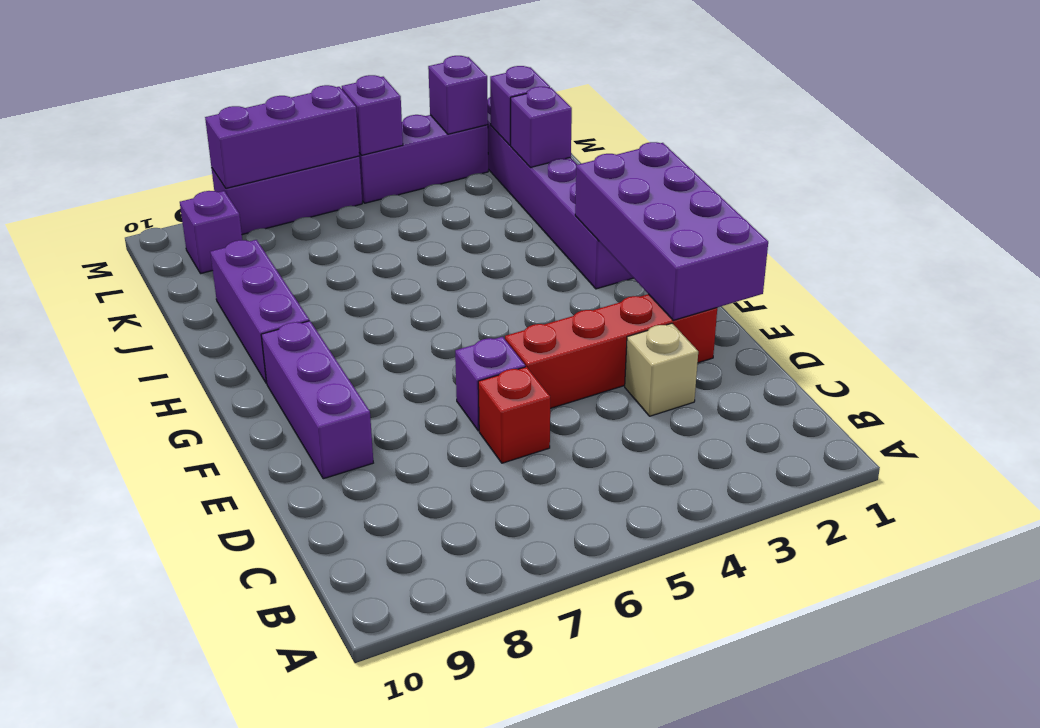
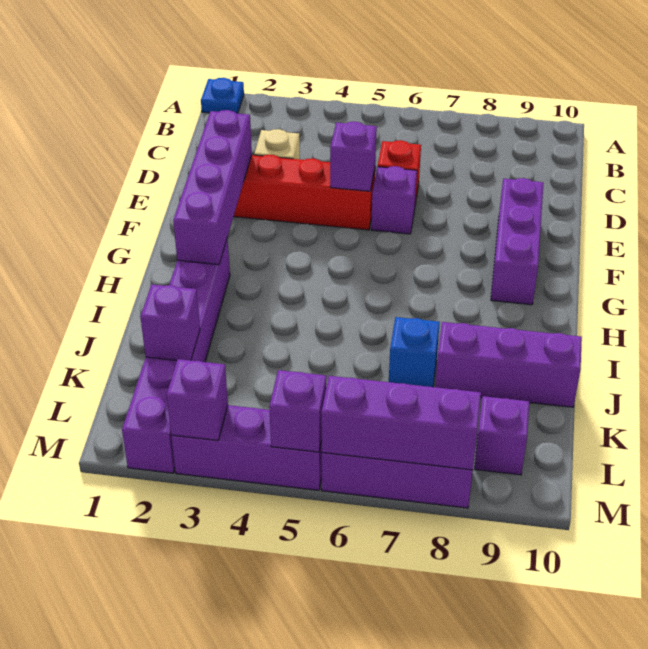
none -> blue 1x1 plate [201,78,244,113]
purple 2x4 brick [575,142,768,320] -> purple 1x4 brick [173,110,252,265]
purple 1x3 brick [210,240,309,383] -> purple 1x3 brick turned to [435,322,582,407]
none -> blue 1x1 brick [389,317,440,387]
purple 1x1 brick [490,66,550,145] -> purple 1x1 brick moved to [330,122,377,191]

